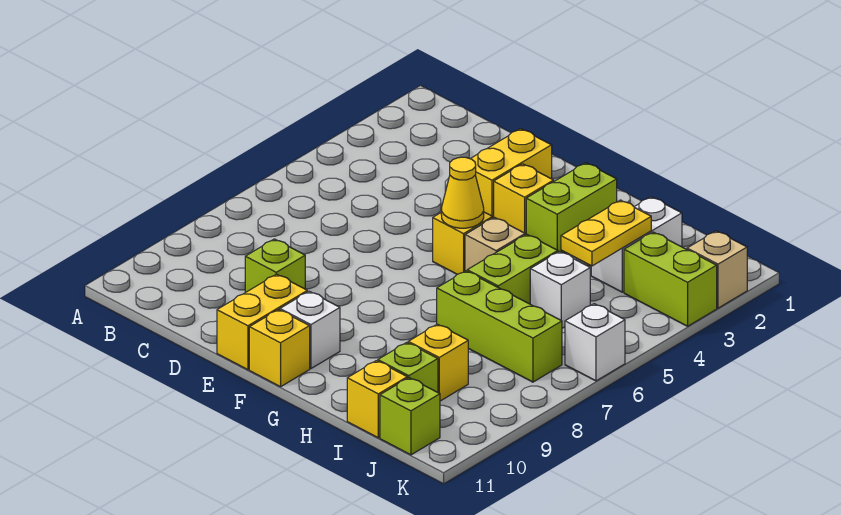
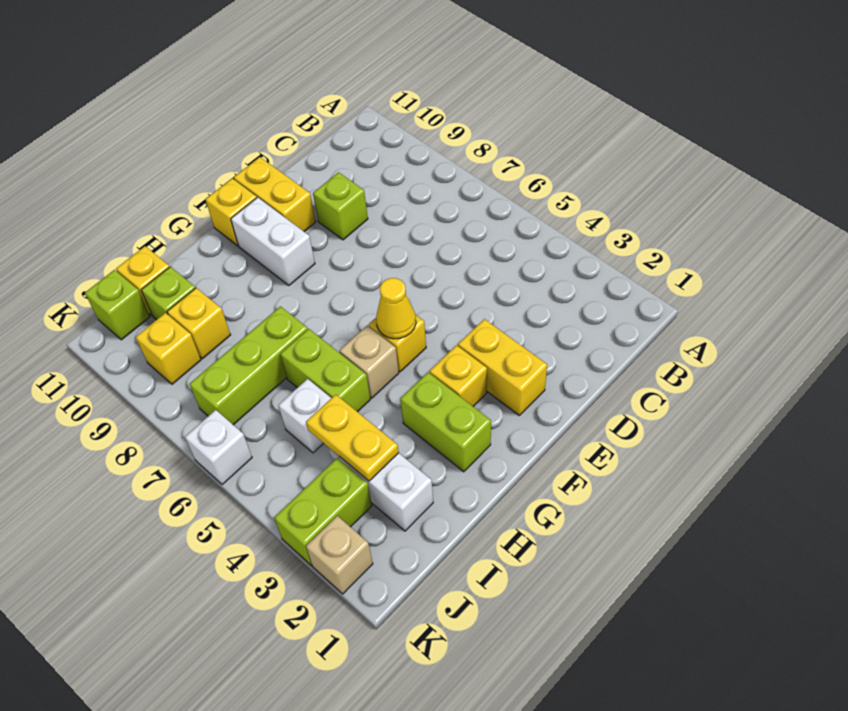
white 1x1 brick [280,291,340,368] -> white 1x2 brick [231,197,315,285]
none -> yellow 1x1 brick [135,313,201,384]

